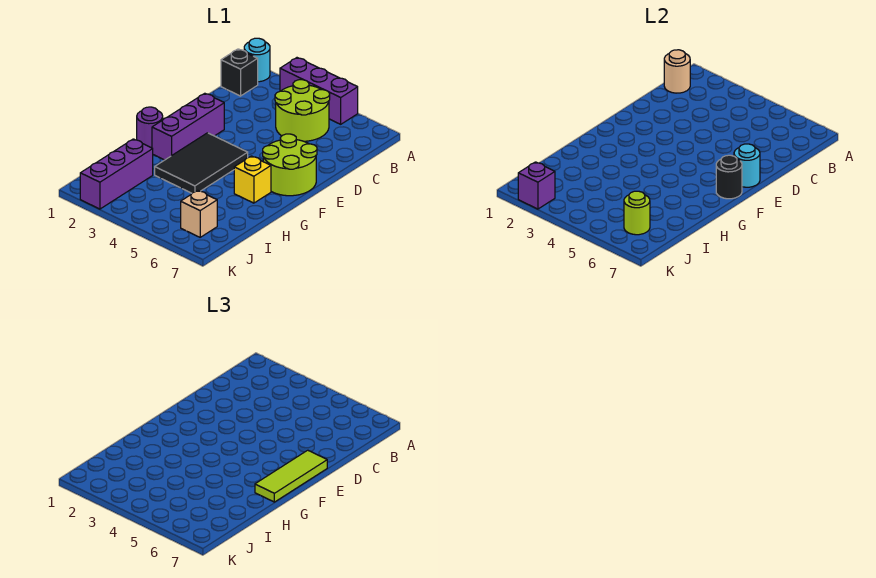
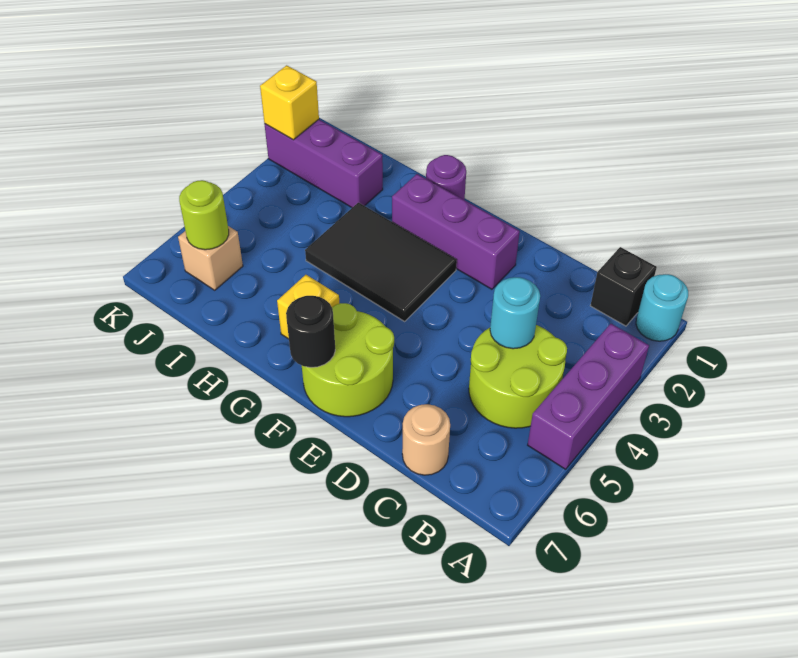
tan 1x1 round brick [664,50,690,93] -> tan 1x1 round brick moved to [402,404,450,475]
cyan 1x1 round brick [734,144,760,187] -> cyan 1x1 round brick moved to [490,277,540,349]
lime 1x3 tile [255,450,327,502] -> none
purple 1x1 brick [518,162,555,209] -> yellow 1x1 brick [260,65,319,140]

